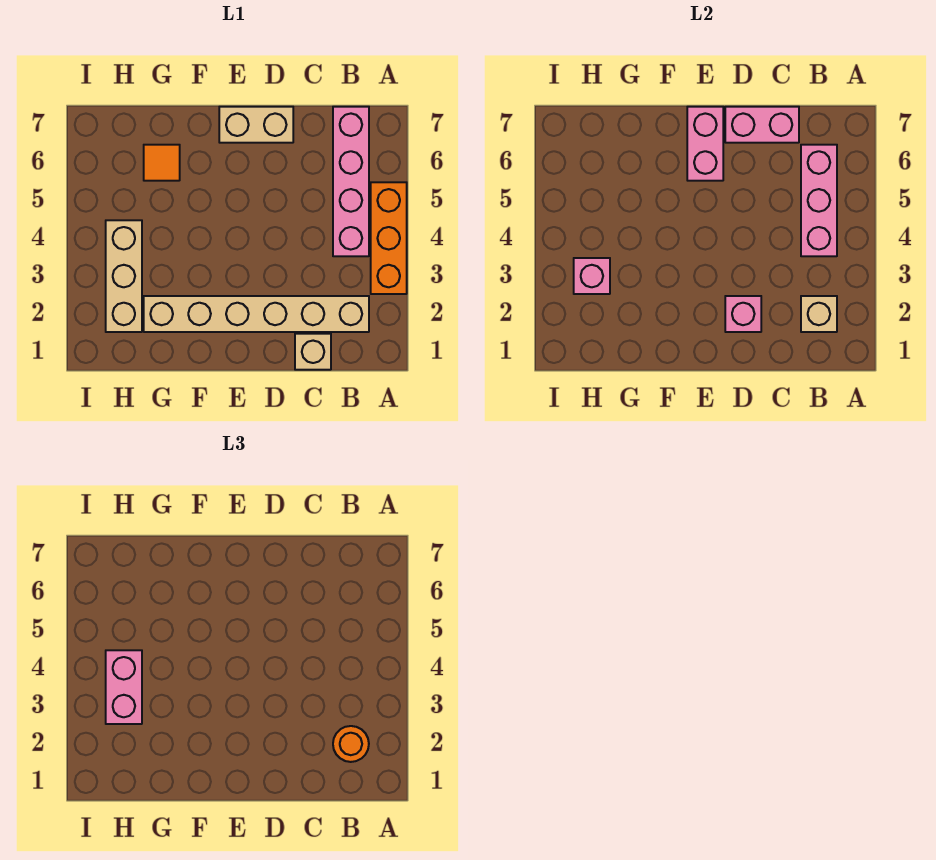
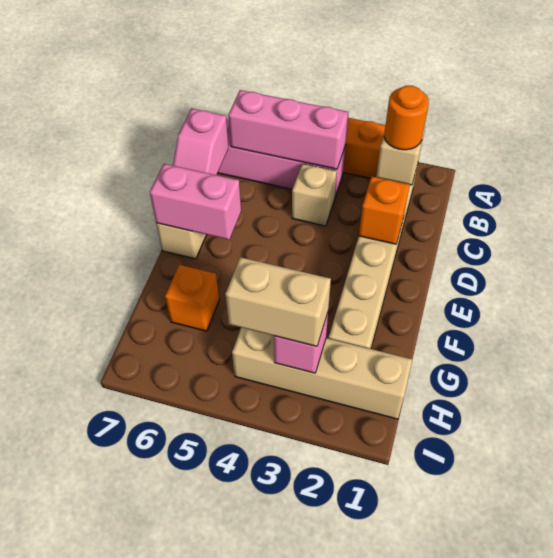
tan 1x1 brick [295,334,331,370] -> tan 1x1 brick moved to [292,164,337,226]
pink 1x2 brick [725,107,799,143] -> pink 1x2 slope [173,109,229,175]
pink 1x1 brick [725,296,761,332] -> orange 1x1 brick [359,176,410,244]
orange 1x1 tile [144,145,180,181] -> orange 1x1 brick [165,265,219,331]
tan 1x3 brick [106,220,142,332] -> tan 1x4 brick [232,328,413,419]
pink 1x2 brick [106,650,142,724] -> tan 1x2 brick [225,257,331,346]

